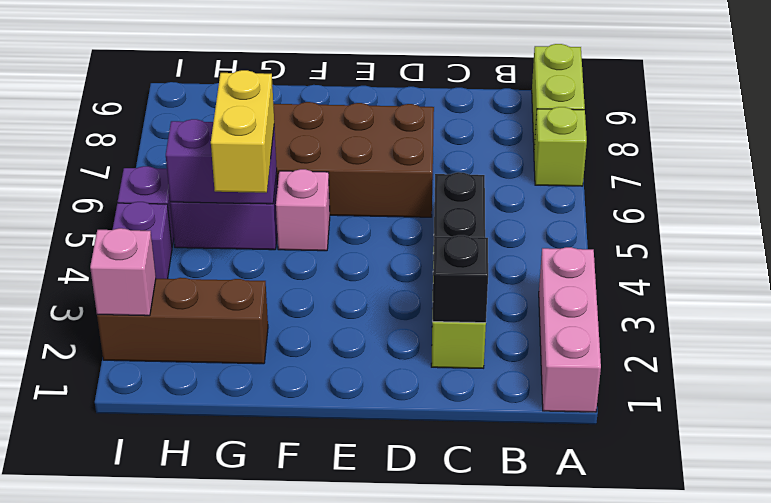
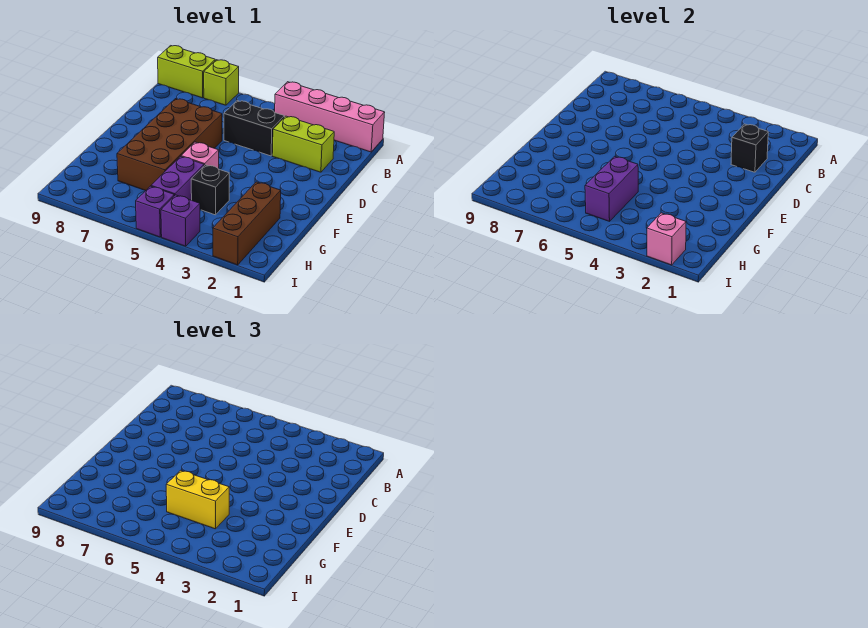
pink 1x3 brick [539,247,601,412] -> pink 1x4 brick [275,82,385,152]
none -> black 1x1 brick [191,165,229,215]

